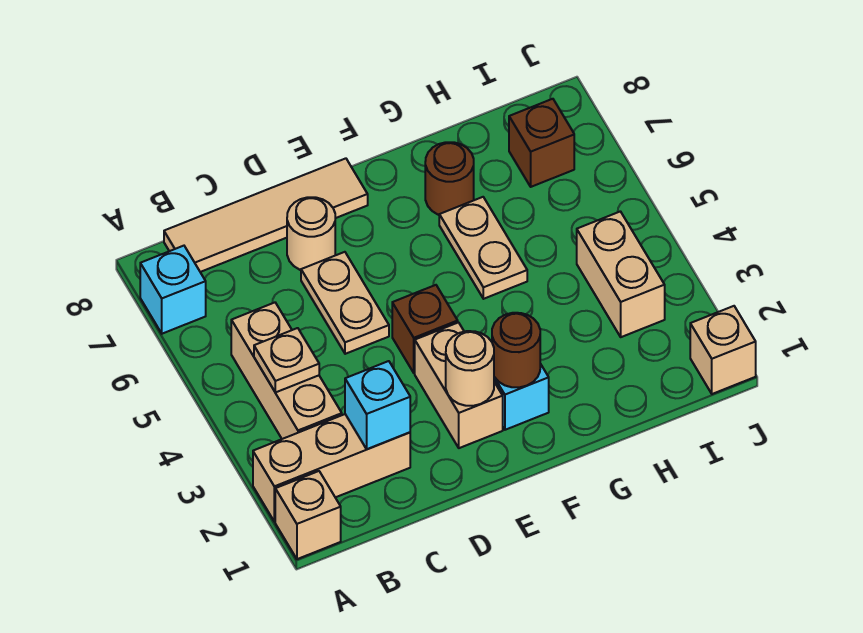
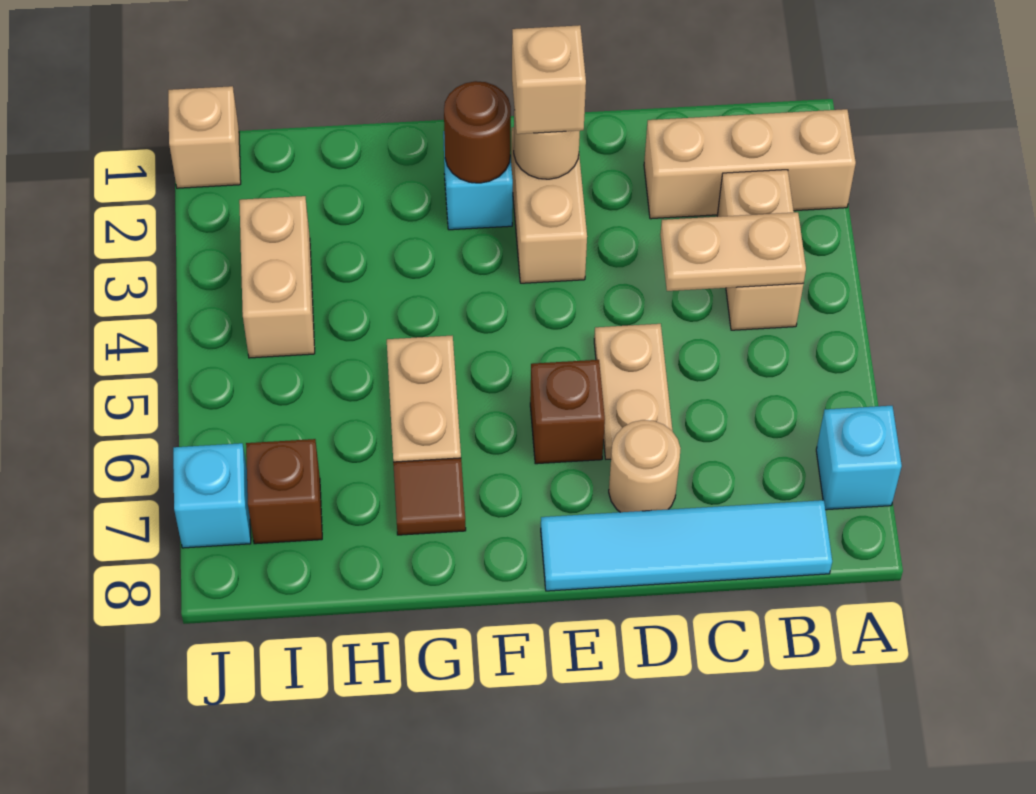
tan 1x1 brick [275,471,341,559] -> tan 1x1 brick moved to [512,25,586,134]
tan 1x3 brick [231,303,342,439] -> tan 1x2 brick [717,170,804,330]
tan 1x1 plate [254,328,319,392] -> tan 1x2 plate [660,212,806,291]
tan 1x4 tile [164,158,368,272] -> cyan 1x4 tile [541,500,832,591]
cyan 1x1 brick [345,361,410,449] -> cyan 1x1 brick moved to [173,443,251,548]
brown 1x1 brick [392,285,458,373] -> brown 1x1 brick moved to [530,360,605,464]
brown 1x1 round brick [425,142,474,215] -> brown 1x1 tile [393,458,466,535]

